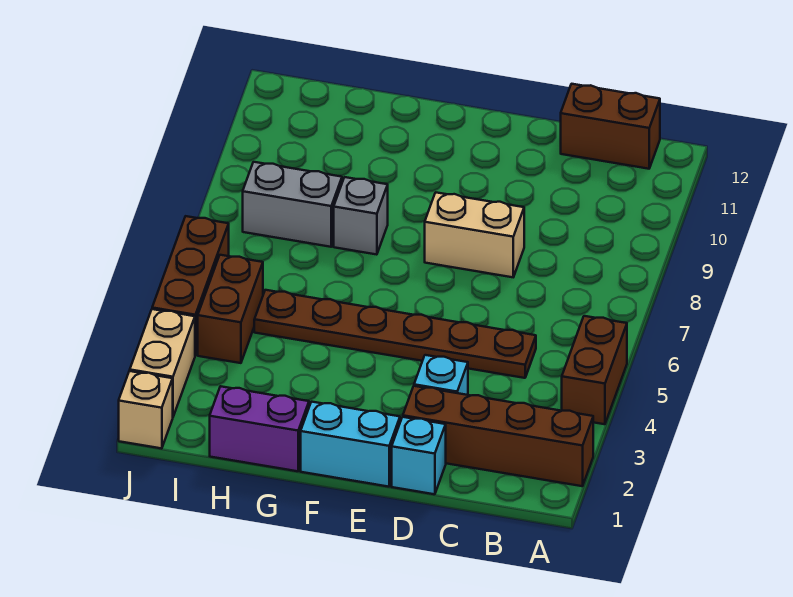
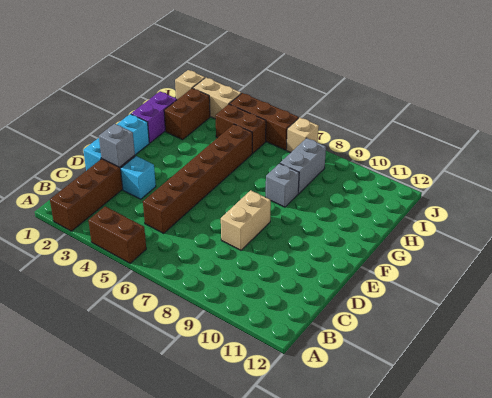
brown 1x2 brick [561,84,660,169] -> brown 1x2 brick moved to [164,88,210,140]
brown 1x6 plate [254,290,536,378] -> brown 1x6 brick [143,124,252,233]
none -> grey 1x1 brick [99,124,135,167]
none -> tan 1x1 brick [286,118,319,152]

